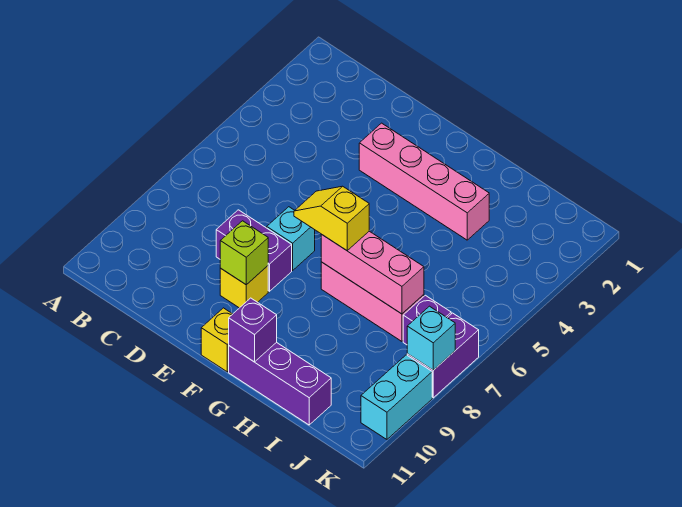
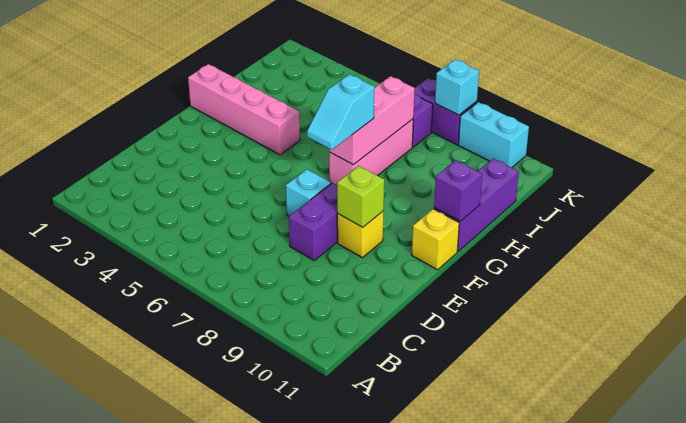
pink 1x4 brick [359,123,489,240] -> pink 1x4 brick turned to [188,64,300,155]
yellow 1x2 slope [294,186,369,250] -> cyan 1x2 slope [307,74,374,150]

